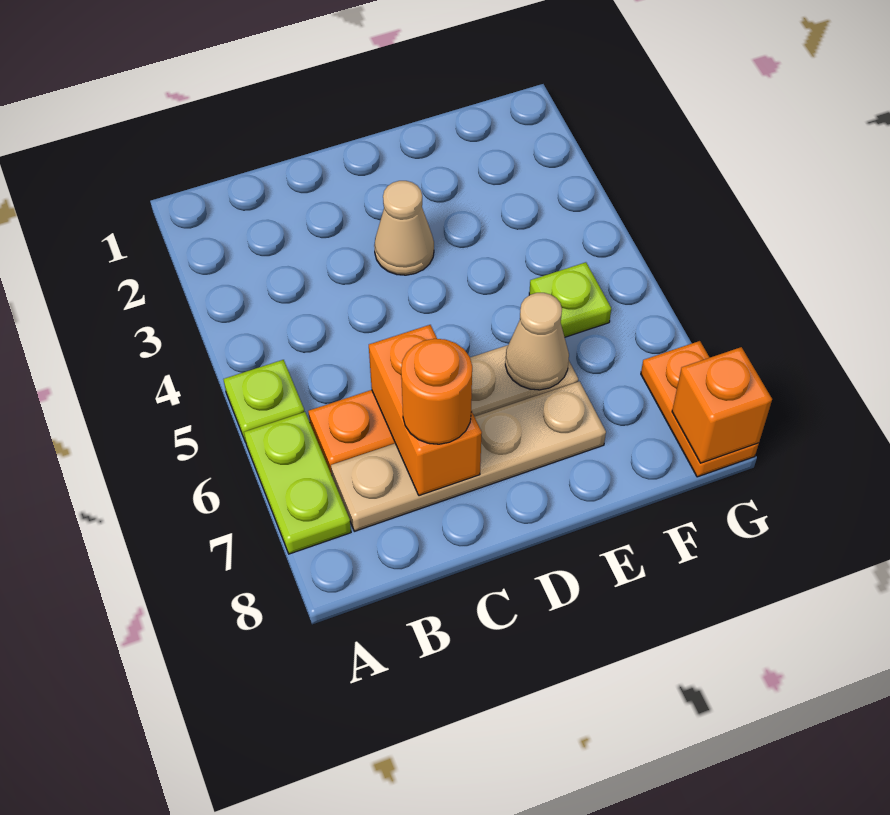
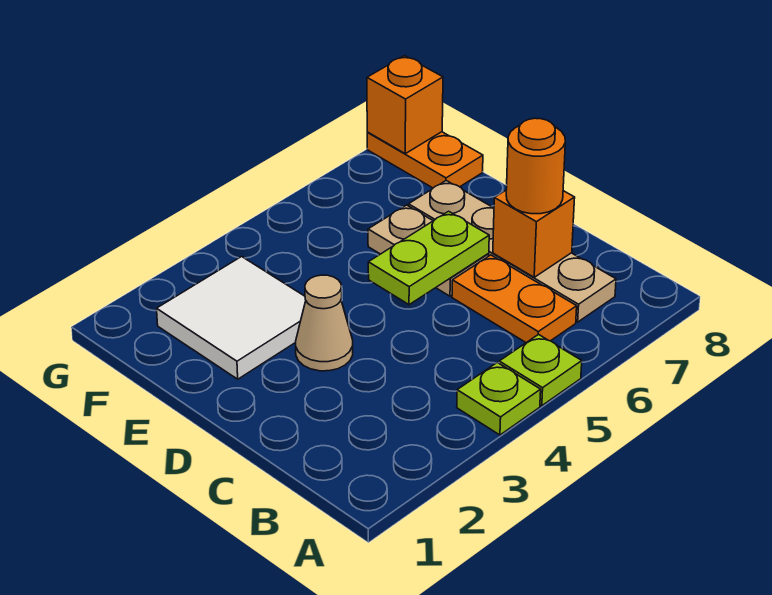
lime 1x2 plate [244,412,351,554] -> lime 1x2 plate moved to [368,211,489,305]
orange 1x2 brick [369,325,482,496] -> orange 1x1 brick [493,190,575,277]
none -> white 2x2 tile [157,257,306,379]
tan 1x1 cone [505,293,569,390] -> none
lime 1x1 plate [529,262,611,337] -> lime 1x1 plate moved to [457,363,541,435]
orange 1x2 plate [641,341,759,477] -> orange 1x2 plate turned to [367,132,483,188]

